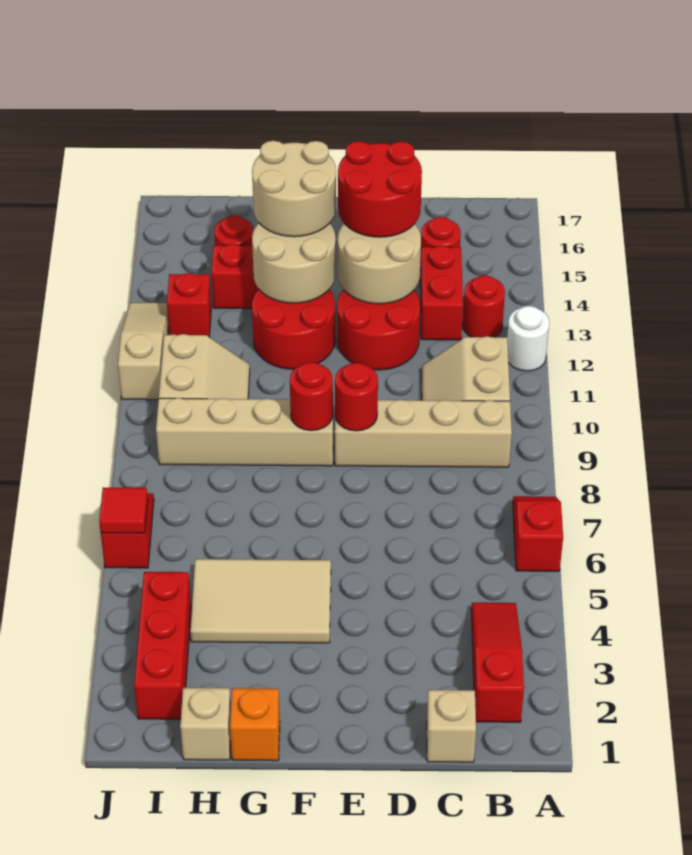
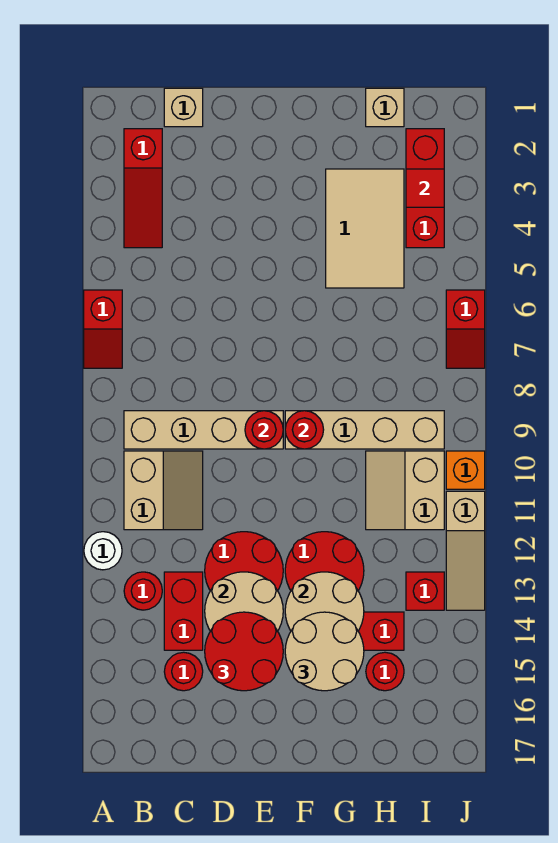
tan 2x3 tile [190,559,331,643] -> tan 2x3 tile turned to [326,169,404,288]
orange 1x1 brick [230,688,280,761] -> orange 1x1 brick moved to [446,451,485,489]
red 1x1 tile [99,488,148,533] -> red 1x1 tile moved to [406,169,444,207]

